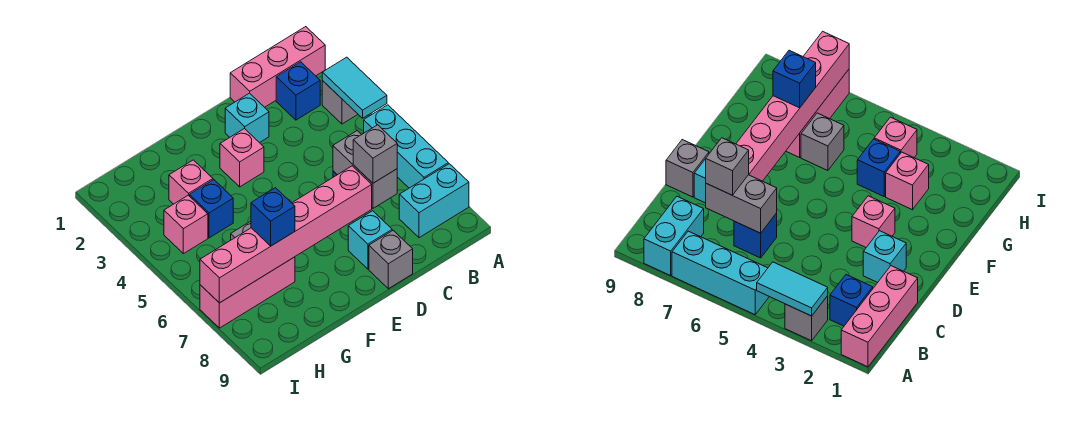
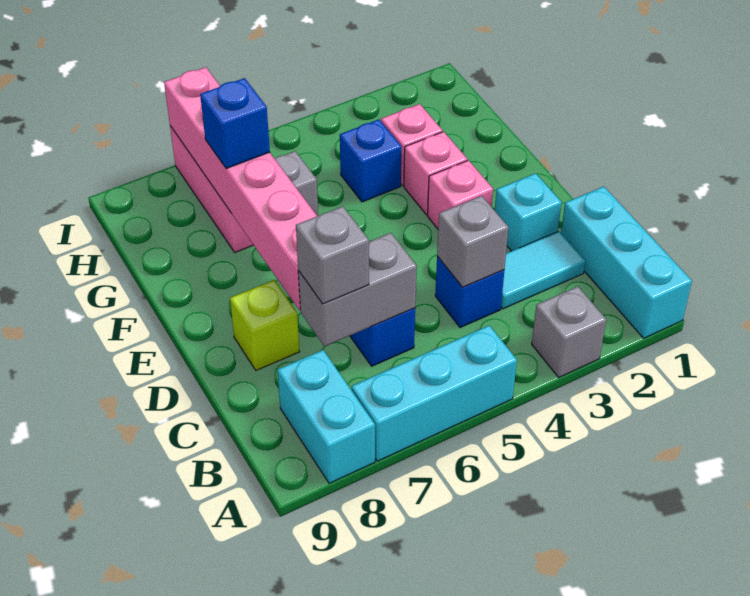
pink 1x3 brick [230,27,325,107] -> cyan 1x3 brick [561,187,692,338]
cyan 1x2 tile [322,57,387,118] -> cyan 1x2 tile moved to [501,231,586,309]
blue 1x1 brick [276,62,320,120] -> blue 1x1 brick moved to [435,256,504,328]
cyan 1x1 brick [348,211,392,269] -> lime 1x1 brick [230,280,300,370]
grey 1x1 brick [369,231,413,289] -> grey 1x1 brick moved to [437,196,509,287]
pink 1x1 brick [164,195,208,254] -> pink 1x1 brick moved to [404,132,467,215]

